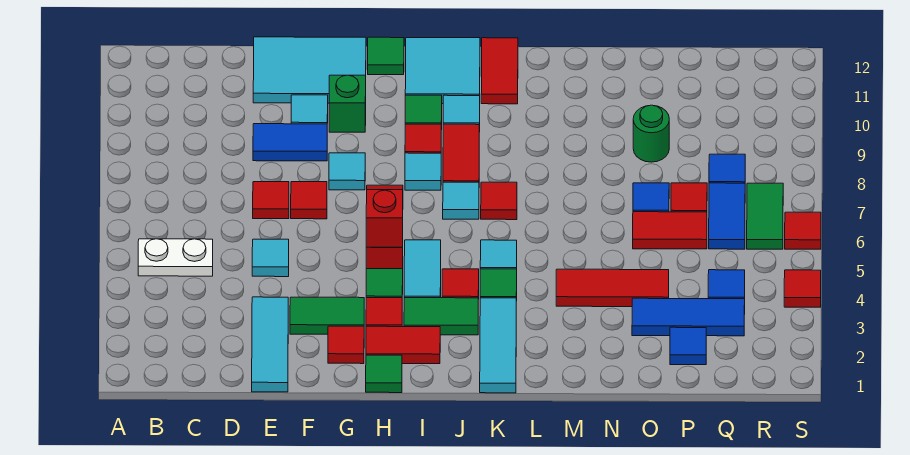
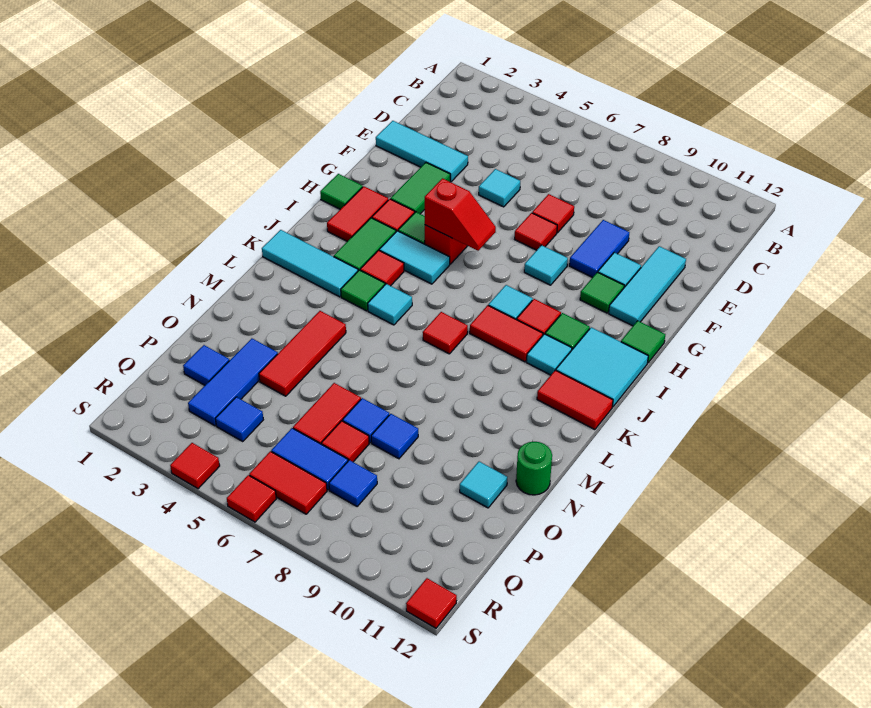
white 1x2 plate [138,239,213,276] -> none
cyan 2x3 tile [253,37,366,103] -> cyan 1x3 tile [609,246,686,326]
red 1x1 tile [328,326,364,364] -> red 1x1 tile moved to [406,578,457,628]
green 1x1 brick [329,75,366,132] -> green 1x1 tile [580,272,624,313]
cyan 1x1 tile [443,182,479,219] -> cyan 1x1 tile moved to [460,462,507,508]
none -> blue 1x1 tile [371,414,418,459]
green 1x1 round brick [633,105,669,162] -> green 1x1 round brick moved to [516,442,552,495]
green 1x2 tile [747,183,783,249] -> red 1x2 tile [249,451,327,514]

